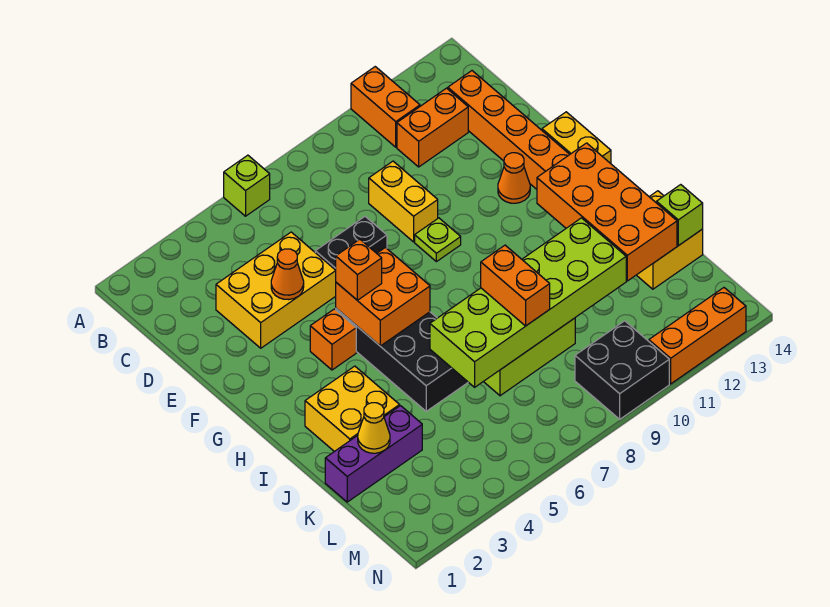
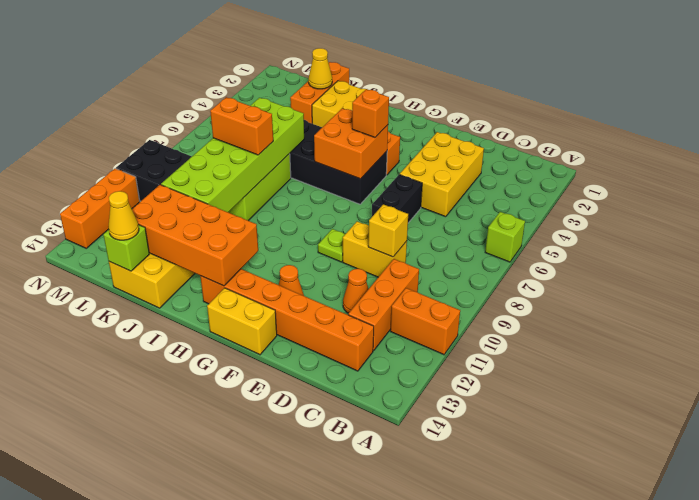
orange 1x2 brick [397,88,468,167] -> orange 1x3 brick [348,259,419,351]
none -> yellow 1x1 brick [368,204,408,257]
orange 1x1 cone [271,249,304,300] -> orange 1x1 cone moved to [343,269,368,313]
purple 1x3 brick [325,406,422,502] -> orange 1x3 brick [290,62,349,123]
none -> yellow 1x1 cone [108,191,139,240]

